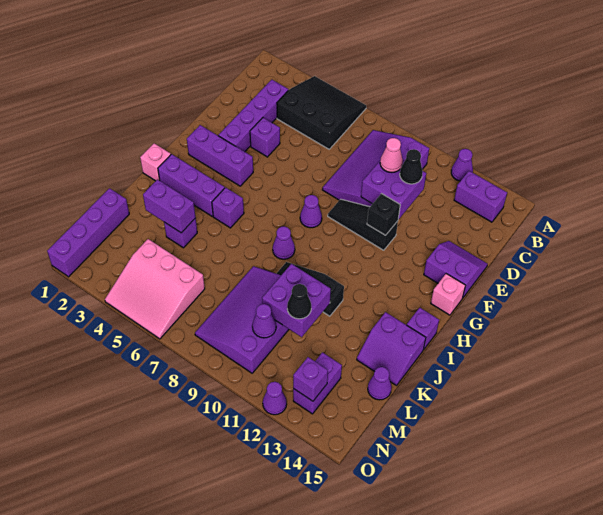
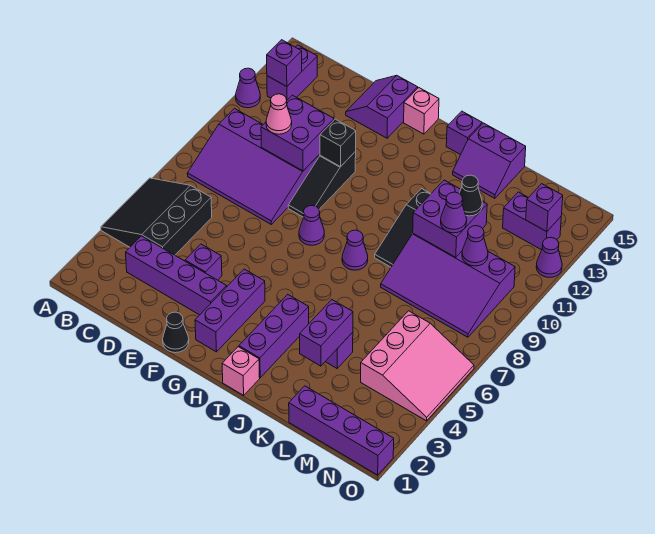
black 1x1 cone [400,149,423,184] -> black 1x1 cone moved to [163,312,189,353]
purple 1x1 brick [212,188,244,228] -> purple 1x1 brick moved to [267,40,302,87]
purple 2x2 slope [357,312,426,386] -> purple 2x2 slope turned to [453,123,526,198]
purple 1x1 cone [368,367,392,400] -> purple 1x1 cone moved to [441,192,467,233]

